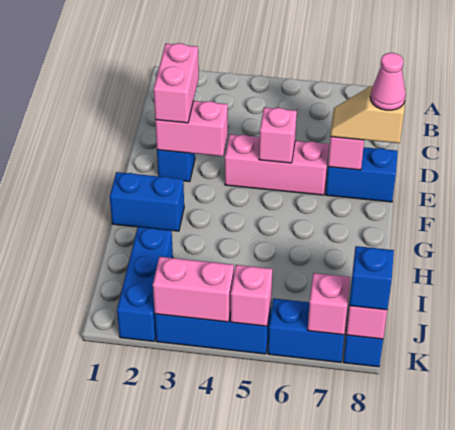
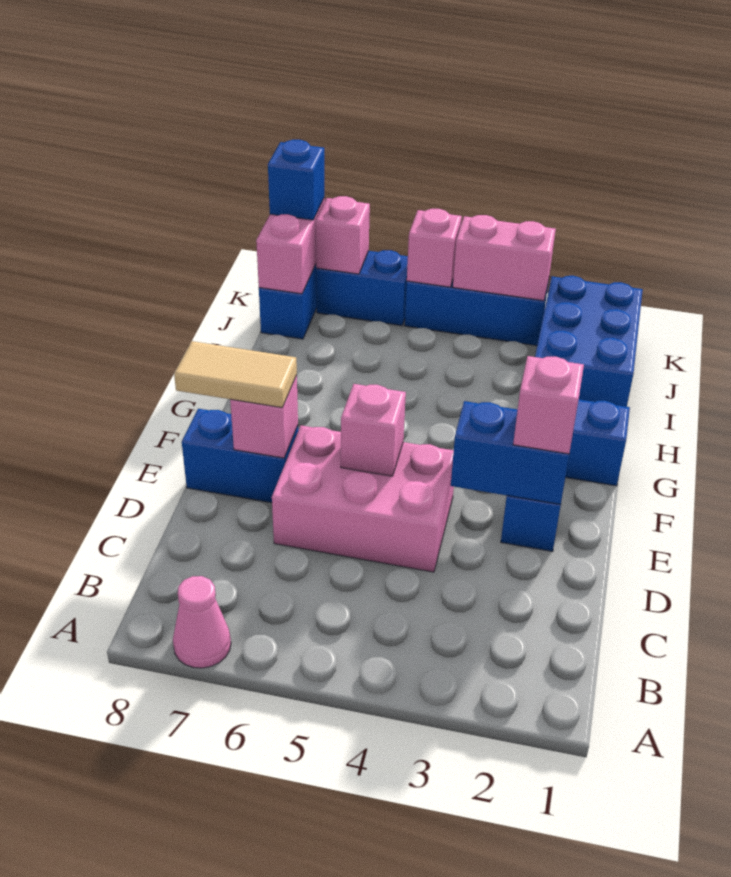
pink 1x2 brick [154,43,199,123] -> pink 1x1 brick [513,356,584,454]
pink 1x2 brick [155,101,228,156] -> blue 1x2 brick [451,401,569,505]
pink 1x3 brick [225,134,329,195] -> pink 2x3 brick [272,425,454,572]
tan 1x2 slope [330,86,406,143] -> tan 1x2 tile [174,341,297,408]
pink 1x1 cone [370,53,406,110] -> pink 1x1 cone moved to [173,576,231,668]
blue 1x3 brick [117,227,173,341] -> blue 2x3 brick [535,276,643,407]

